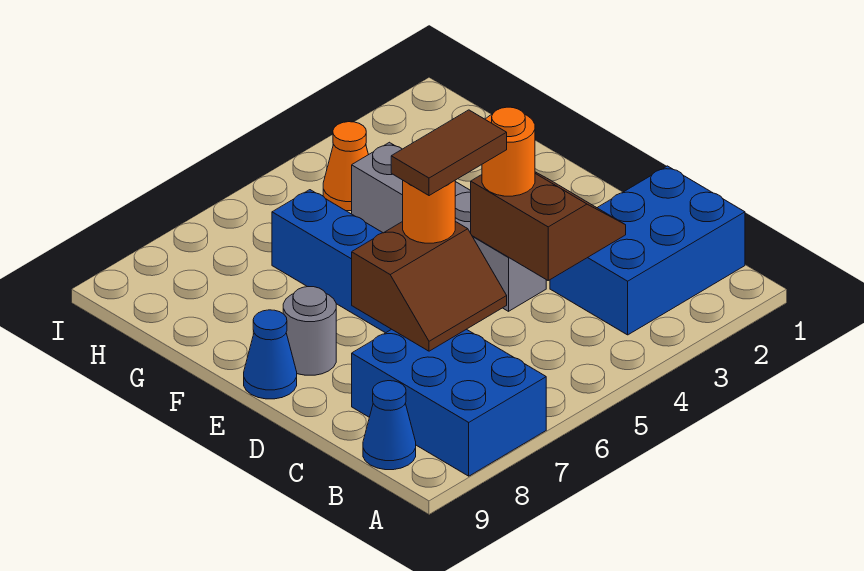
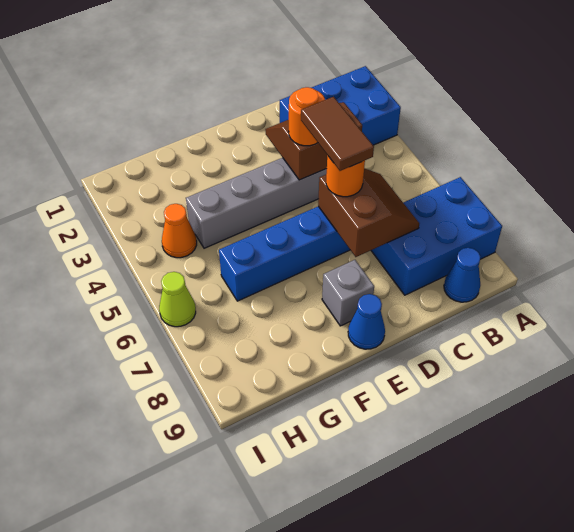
blue 2x3 brick [550,166,745,335] -> blue 2x3 brick turned to [280,66,401,145]
grey 1x1 round brick [283,287,336,375] -> grey 1x1 brick [322,260,374,326]
none -> lime 1x1 cone [159,272,196,327]

